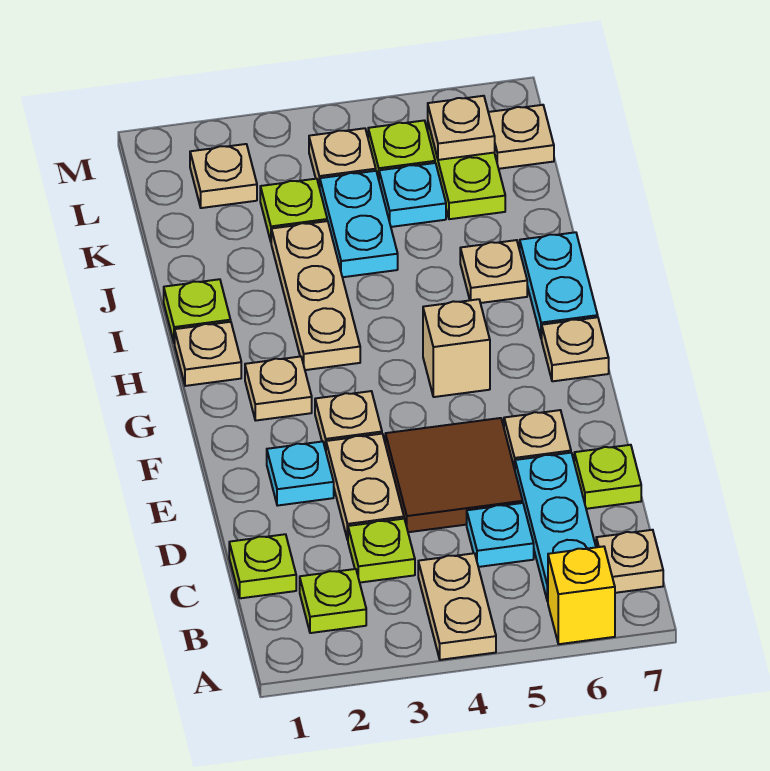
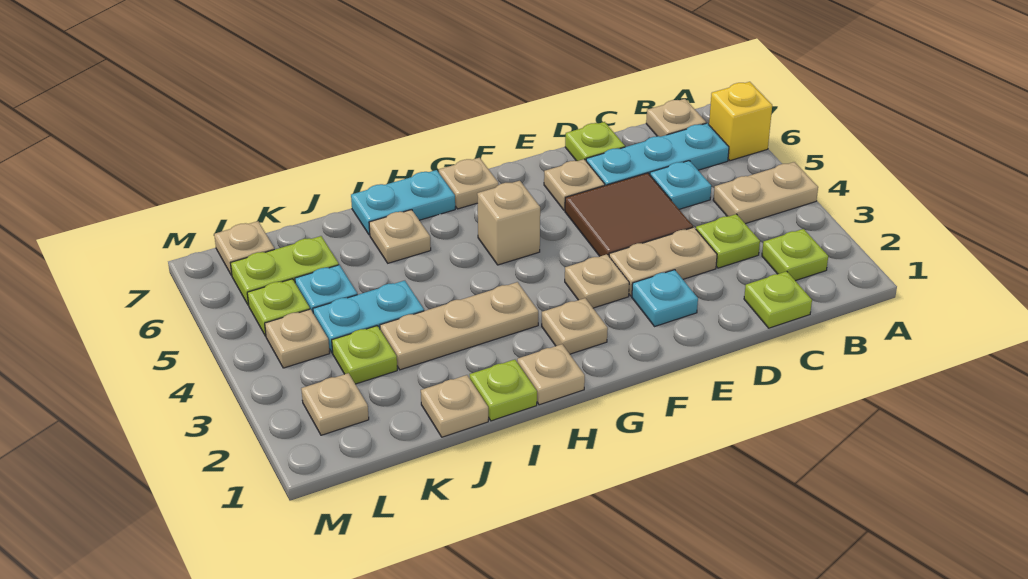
tan 1x1 plate [428,96,495,160] -> tan 1x1 plate moved to [421,375,488,437]

